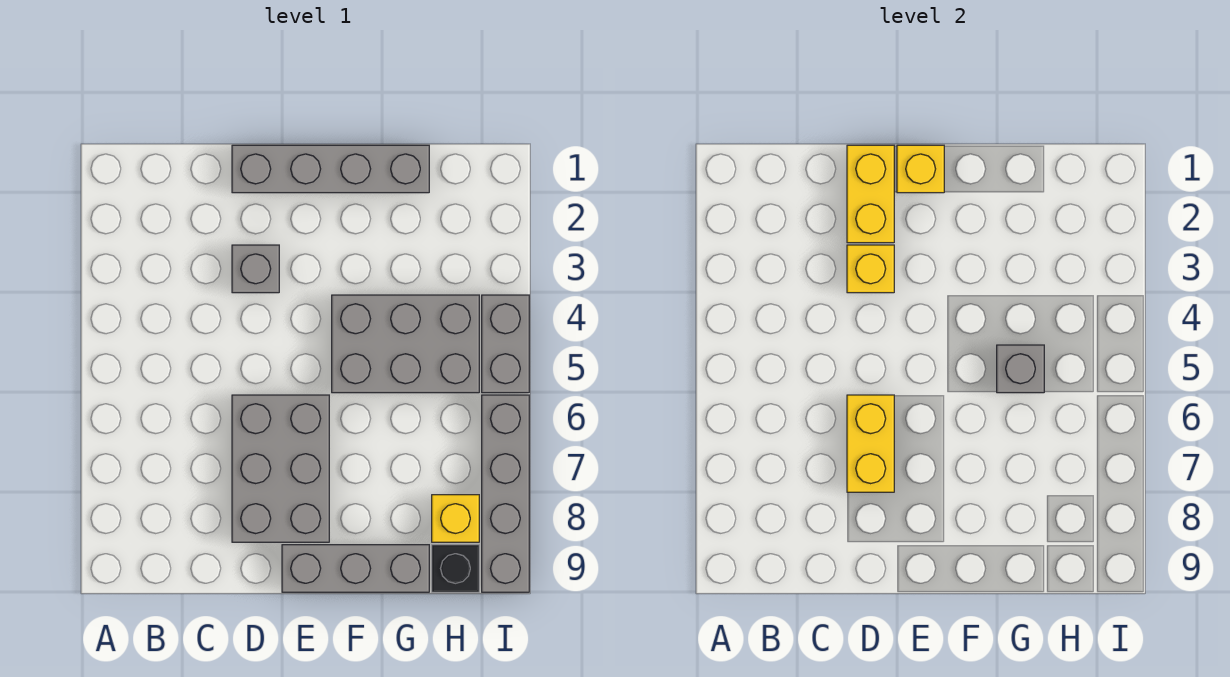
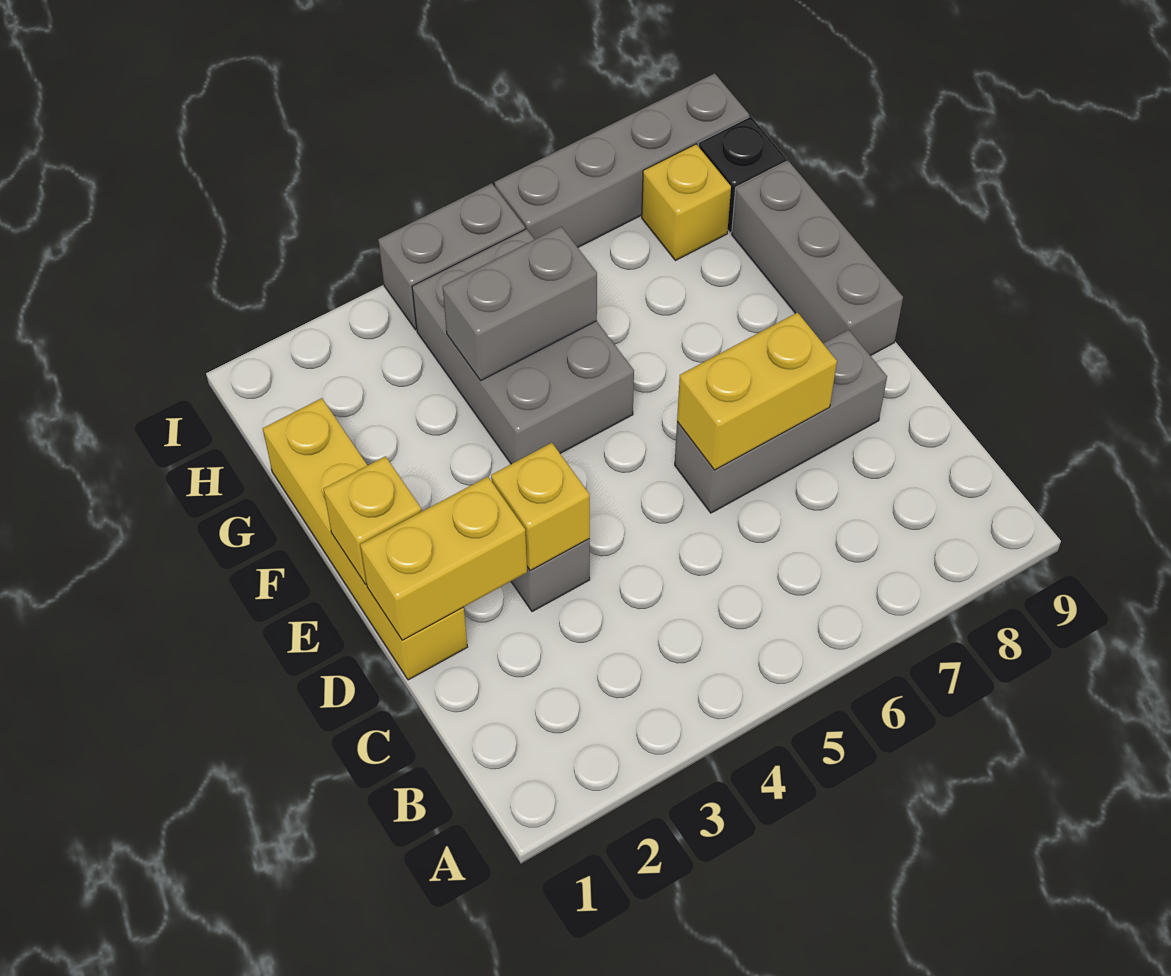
grey 1x4 brick [232,145,429,193] -> yellow 1x4 brick [263,398,467,680]
grey 2x3 brick [232,395,329,542] -> grey 1x3 brick [675,330,887,513]
grey 1x1 brick [997,345,1044,393] -> grey 1x2 brick [443,227,597,381]

